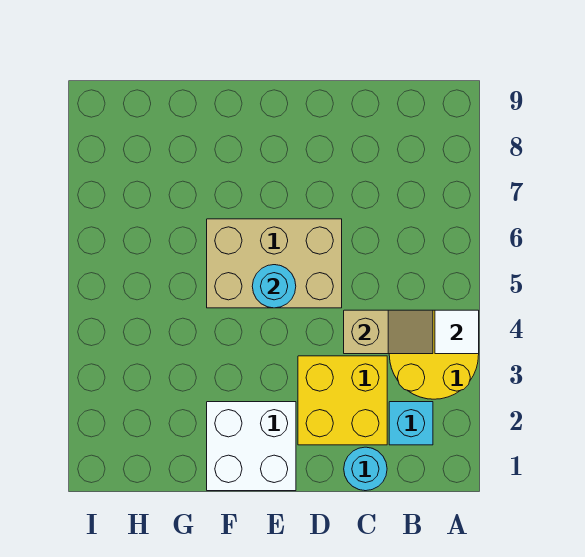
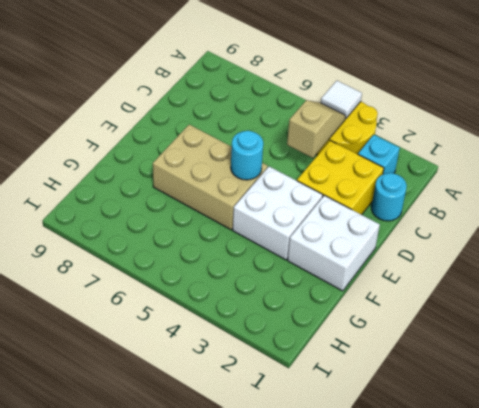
tan 2x3 brick [207,219,342,308] -> tan 2x3 brick turned to [153,125,267,230]
none -> white 2x2 brick [233,166,323,260]

